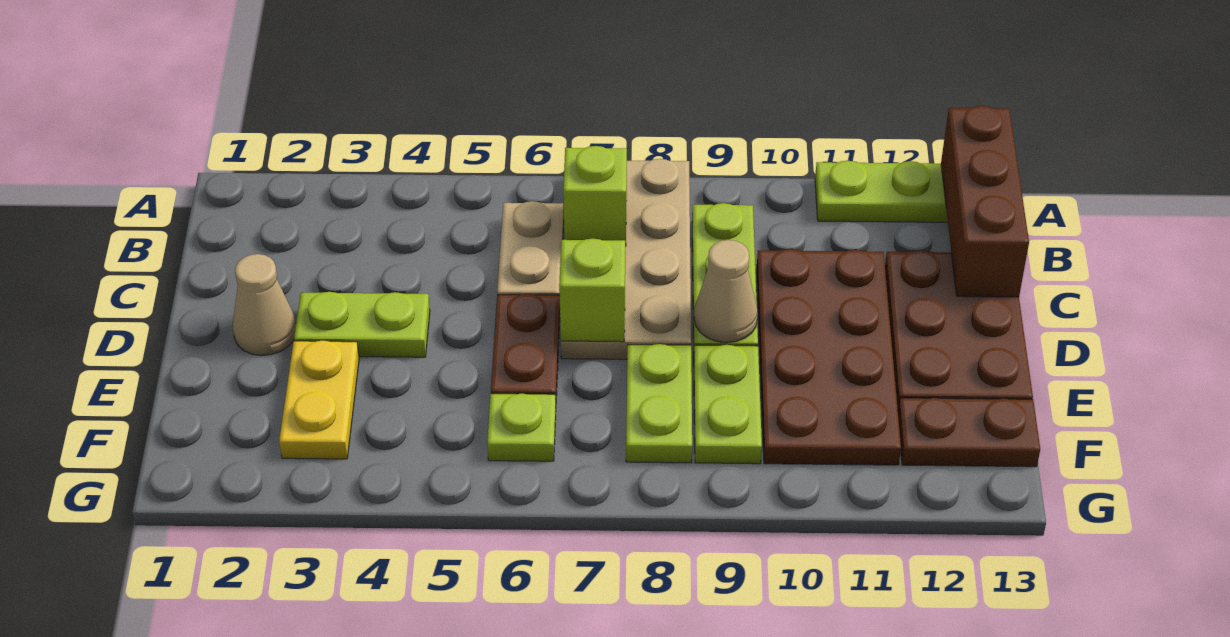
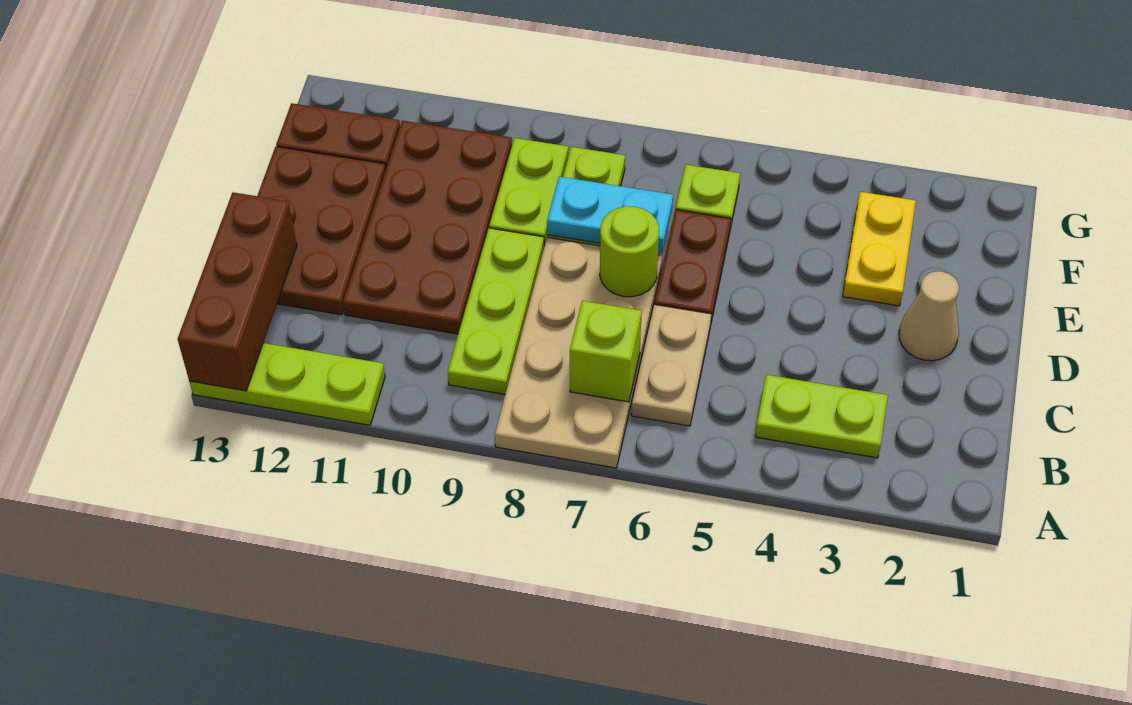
lime 1x2 plate [294,292,430,357] -> lime 1x2 plate moved to [755,375,888,458]
lime 1x1 brick [559,239,625,342] -> lime 1x1 round brick [600,206,659,297]
tan 1x1 cone [694,240,758,343] -> none
none -> cyan 1x2 plate [547,177,673,253]

